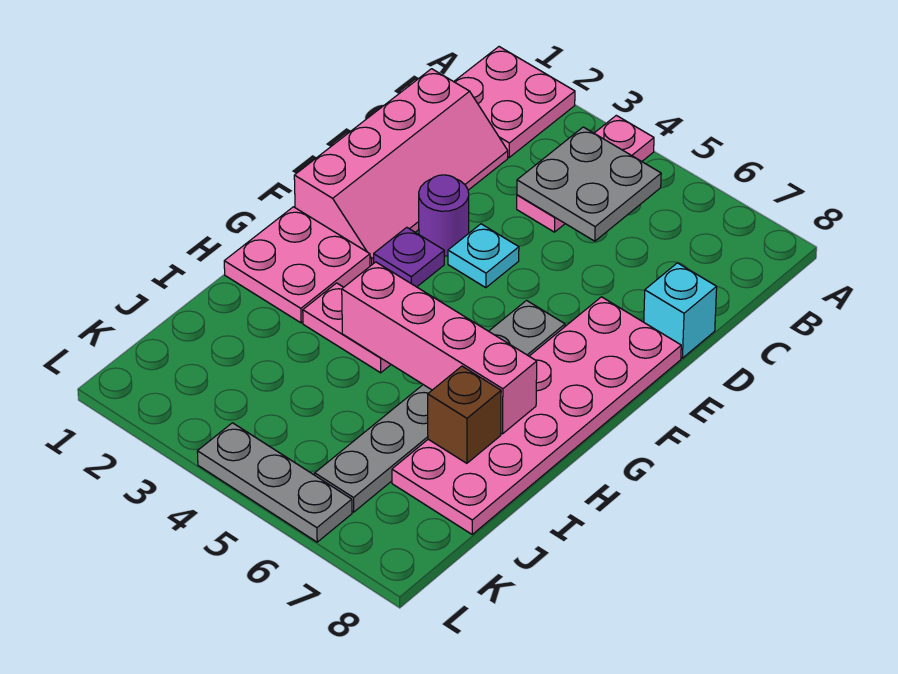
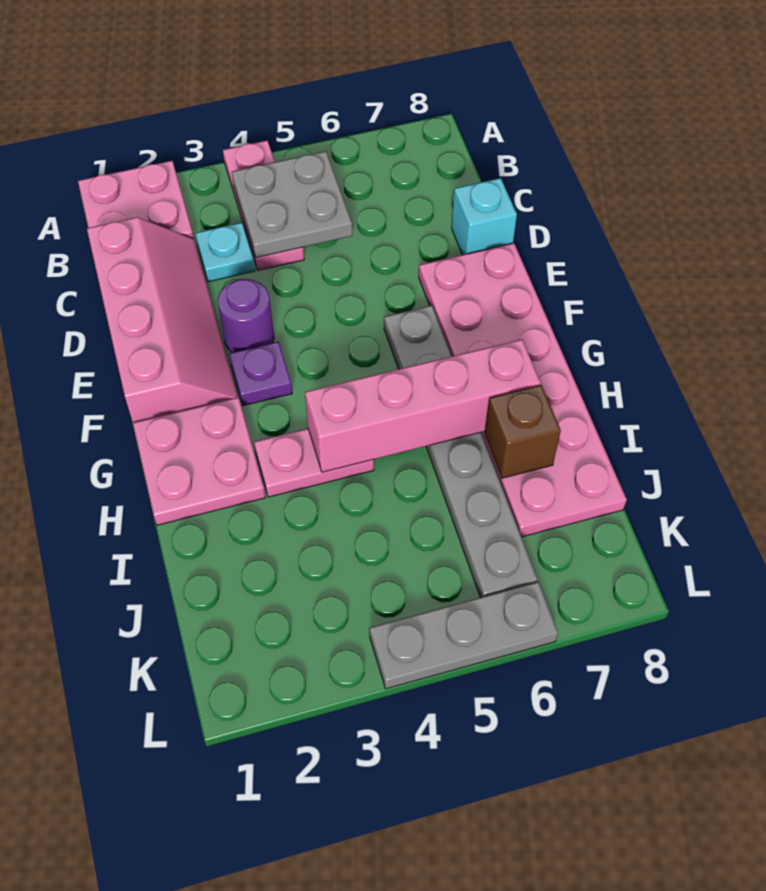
cyan 1x1 plate [448,224,519,288] -> cyan 1x1 plate moved to [195,223,255,282]

